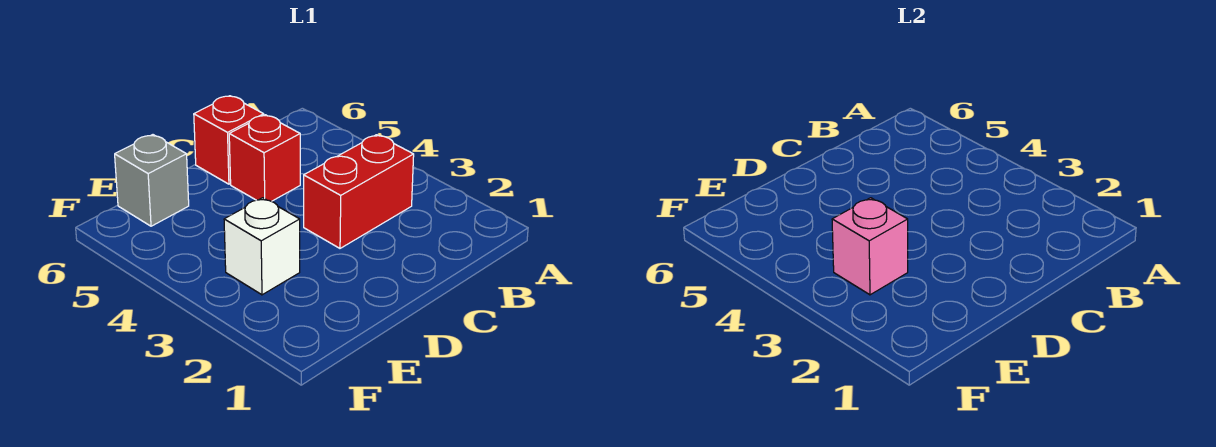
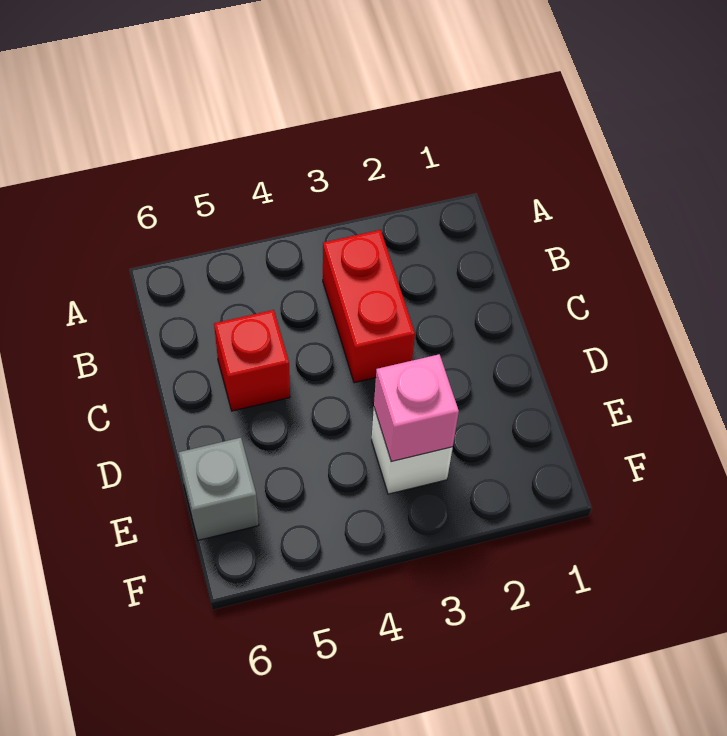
red 1x1 brick [194,96,264,184] -> none

